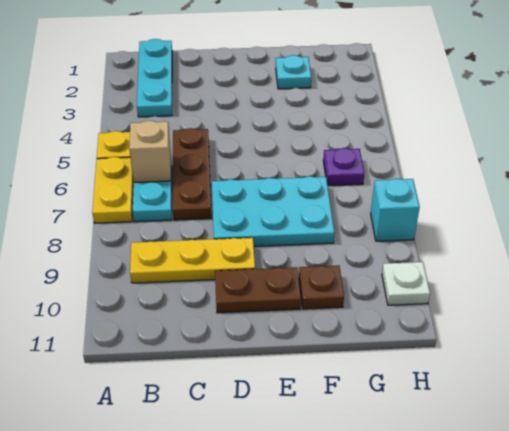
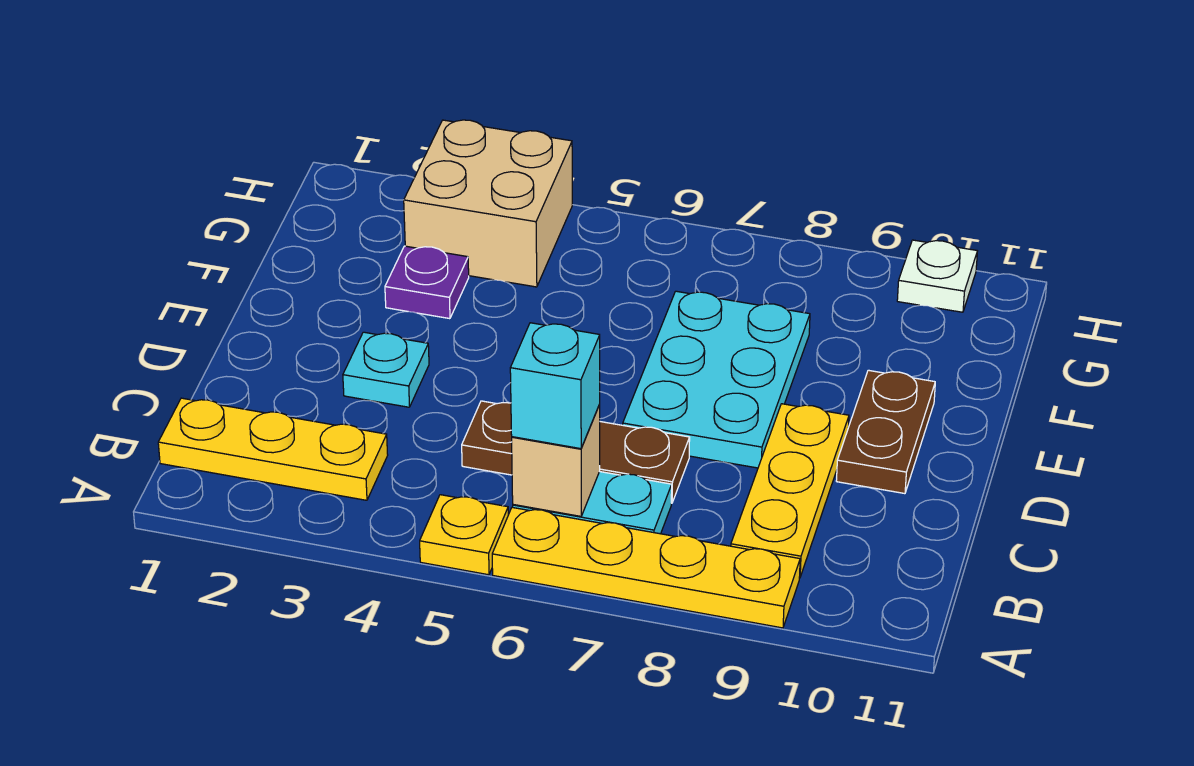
yellow 1x2 plate [92,157,134,223] -> yellow 1x4 plate [492,507,800,628]
cyan 1x3 plate [137,39,172,117] -> yellow 1x3 plate [158,398,388,500]
cyan 1x1 plate [276,55,311,89] -> cyan 1x1 plate moved to [343,332,429,407]
brown 1x1 plate [299,265,344,309] -> none
none -> tan 2x2 brick [404,120,572,287]
purple 1x1 plate [323,148,364,186] -> purple 1x1 plate moved to [385,246,469,319]
cyan 1x1 brick [371,179,420,241] -> cyan 1x1 brick moved to [510,323,600,449]

